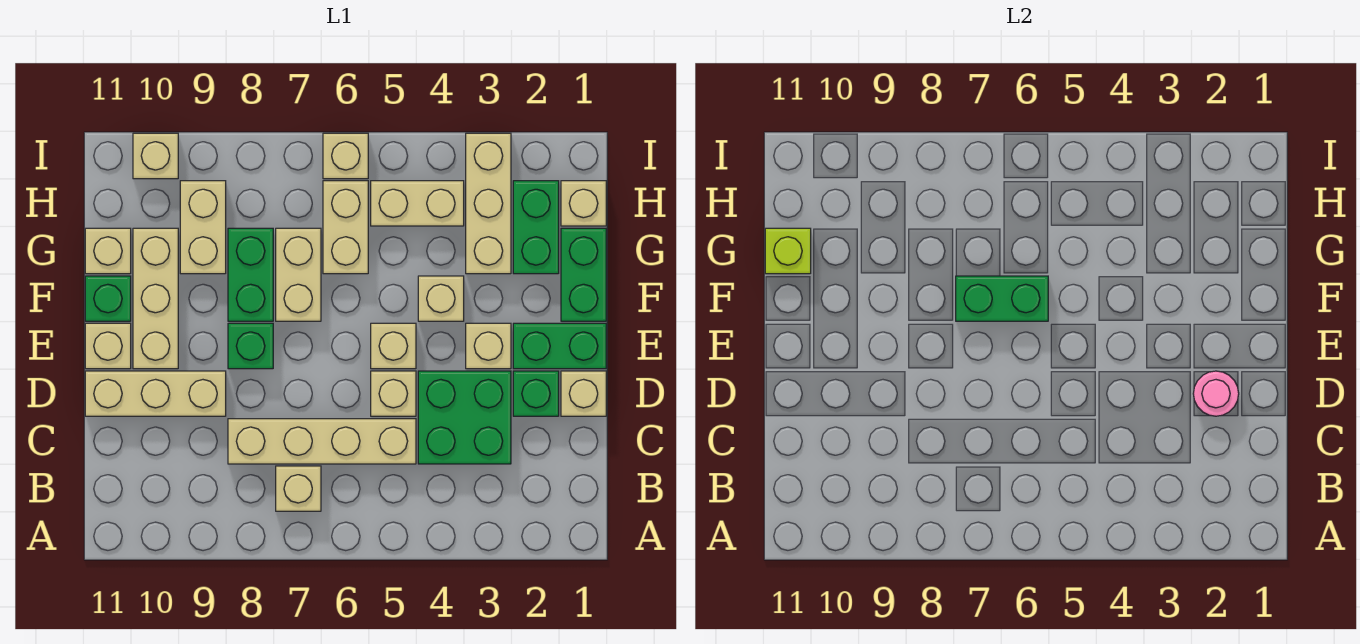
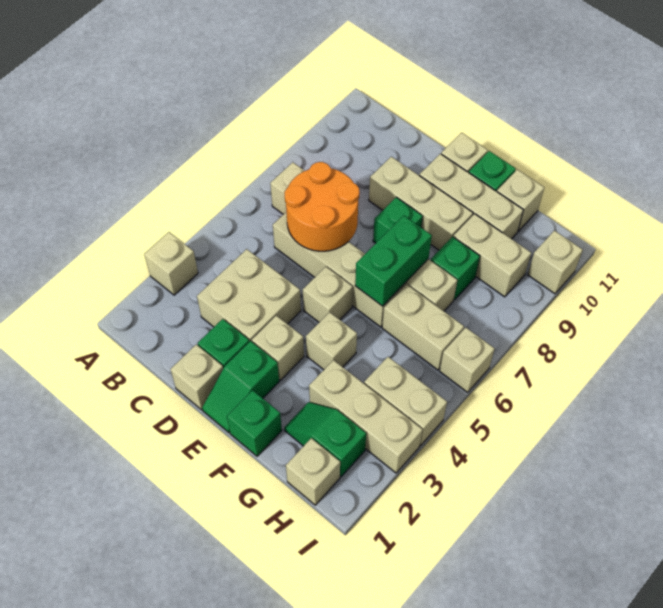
green 2x2 brick [418,371,511,464] -> tan 2x2 brick [197,249,301,342]
tan 1x4 brick [228,419,416,464] -> tan 1x4 brick turned to [273,212,405,327]
none -> orange 2x2 round brick [284,162,360,251]
pink 1x1 round brick [1193,371,1239,416] -> none
tan 1x1 brick [371,371,416,416] -> tan 1x1 brick moved to [144,232,198,295]
tan 1x3 brick [85,371,226,416] -> tan 1x3 brick turned to [369,157,473,250]
green 1x2 brick [513,323,606,369] -> green 1x2 slope [202,341,279,433]
green 1x2 brick [561,228,606,321] -> green 1x1 brick [227,390,282,456]
green 1x2 brick [228,228,273,321] -> green 1x1 brick [431,237,480,300]
green 1x2 brick [513,181,559,274] -> green 1x2 slope [284,402,366,477]
lime 1x1 brick [765,228,811,274] -> none
tan 1x2 brick [371,181,464,226] -> tan 1x2 brick turned to [364,357,447,445]

